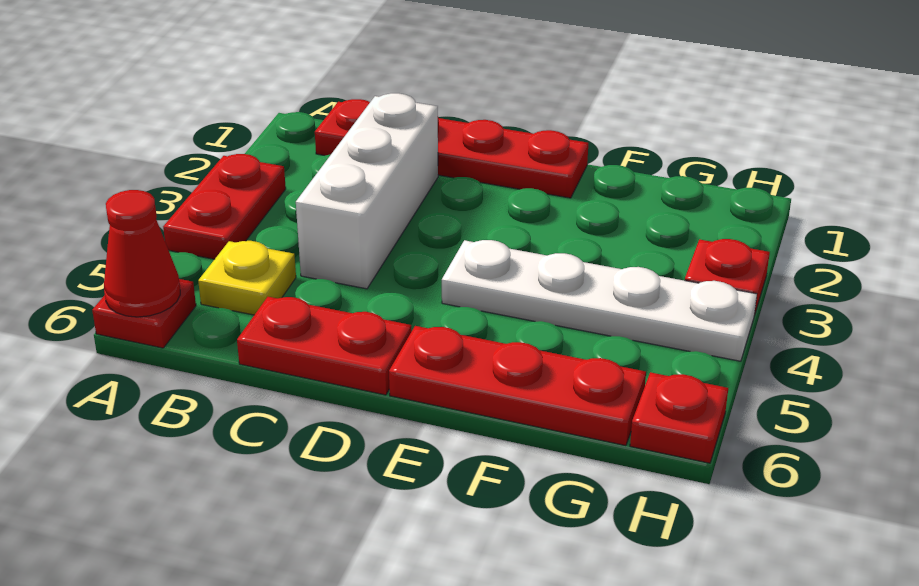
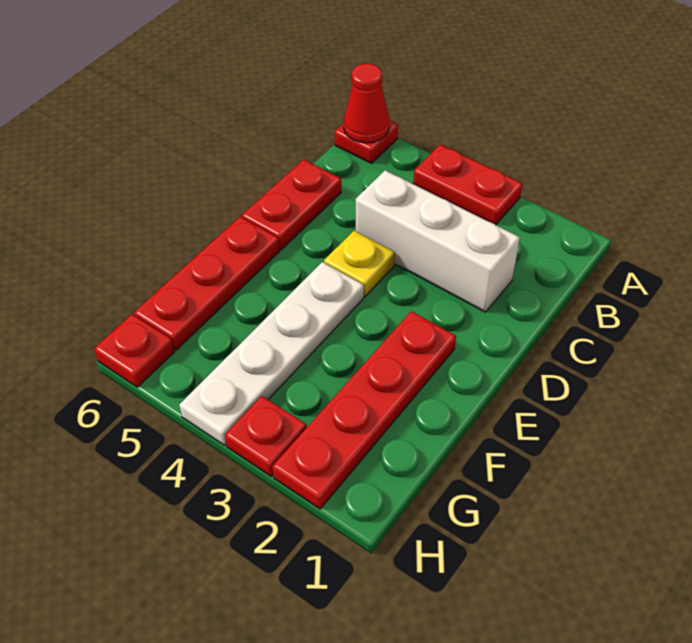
red 1x4 plate [315,99,588,198] -> red 1x4 plate moved to [272,311,456,509]
yellow 1x1 plate [198,241,296,315] -> yellow 1x1 plate moved to [324,231,395,296]

